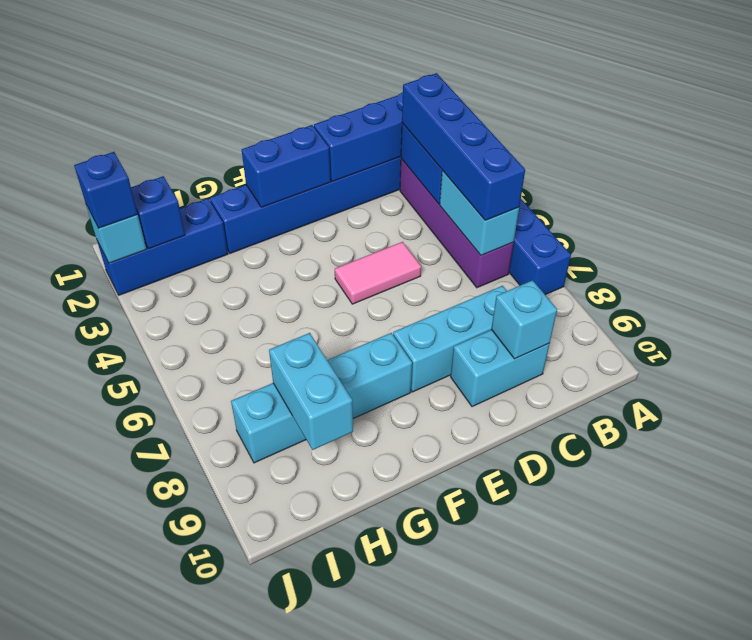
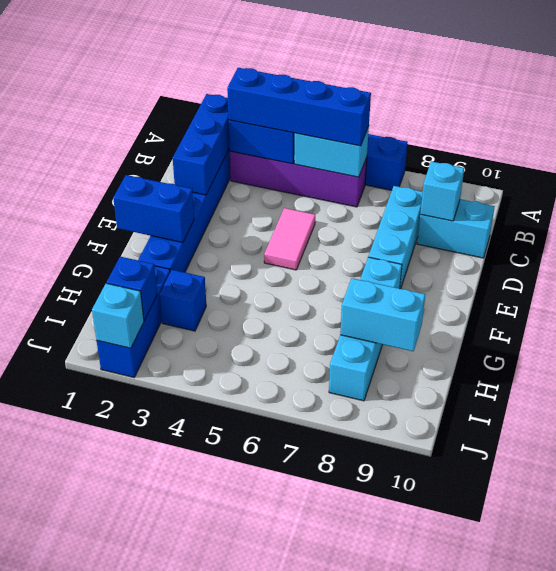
cyan 1x2 brick [451,330,550,407] -> cyan 1x2 brick turned to [417,199,495,258]
blue 1x2 brick [242,125,331,207] -> blue 1x2 brick turned to [113,175,194,243]
blue 1x1 brick [74,152,138,228] -> blue 1x1 brick moved to [160,270,206,331]

